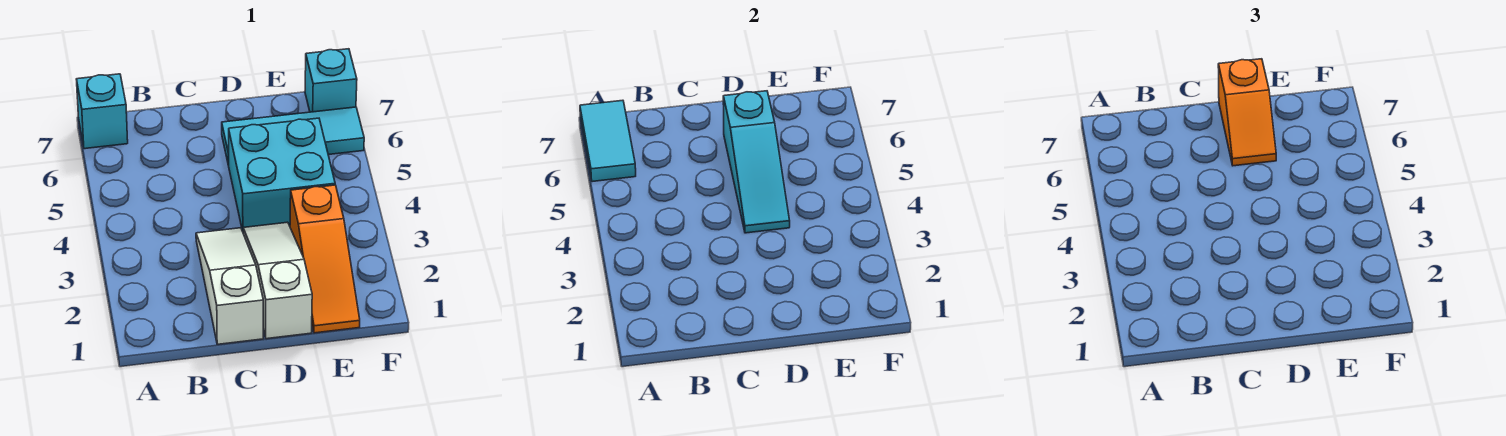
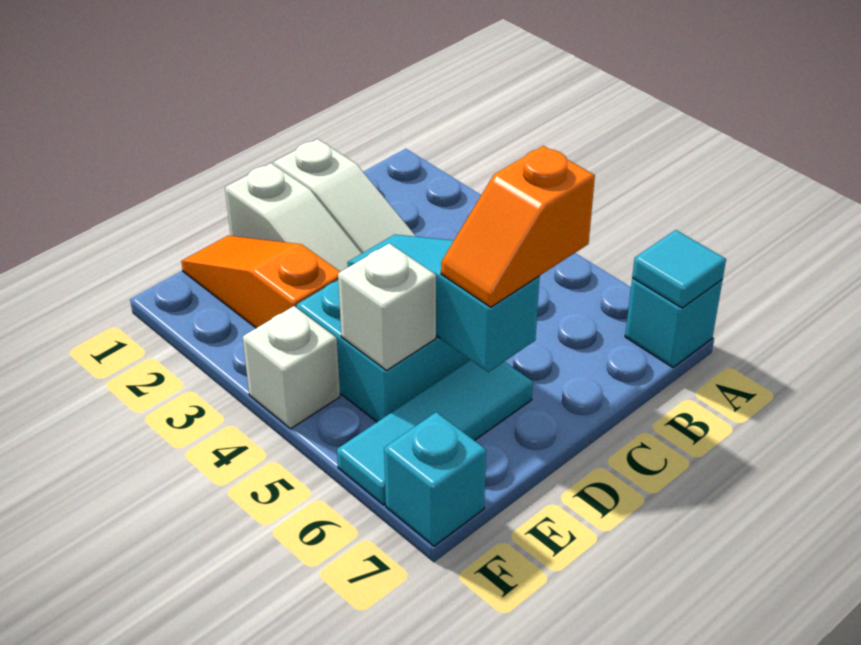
cyan 1x2 tile [580,100,636,182] -> cyan 1x1 tile [632,230,726,308]
orange 1x2 slope [1218,59,1276,166] -> orange 1x2 slope turned to [441,146,595,307]
none -> white 1x1 brick [338,243,436,371]
none -> white 1x1 brick [243,306,340,429]

